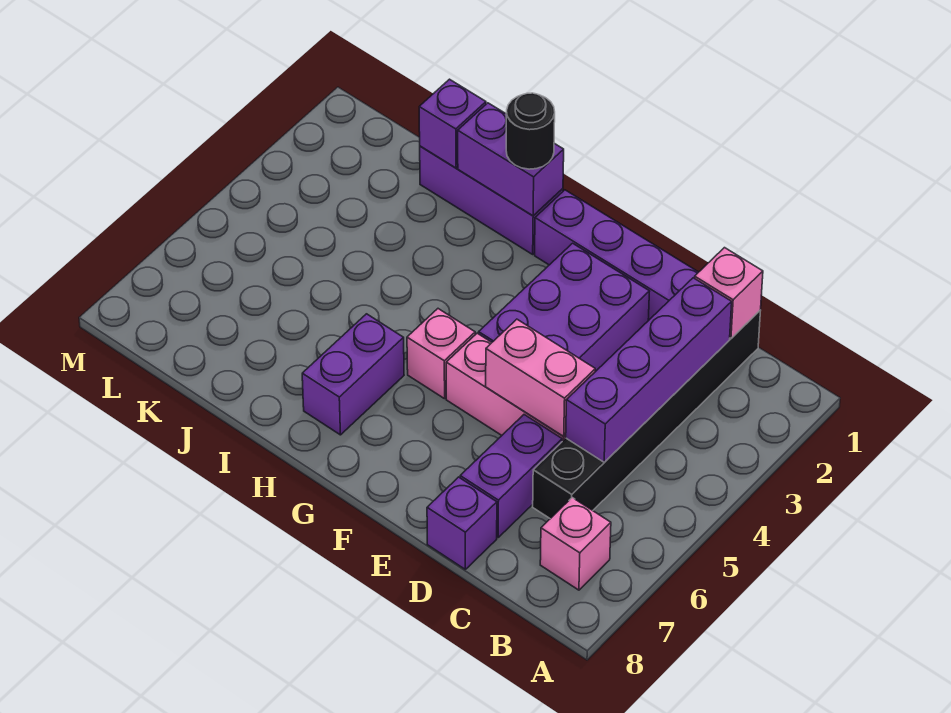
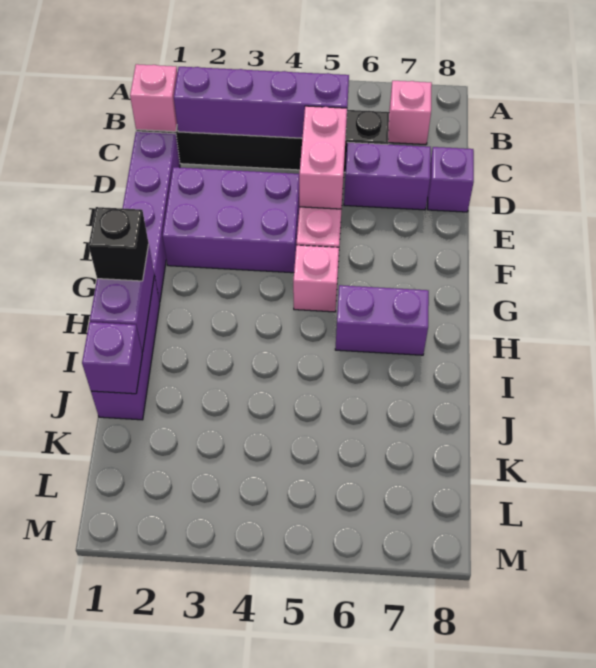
black 1x1 round brick [506,93,555,169] -> black 1x1 brick [89,207,149,281]

